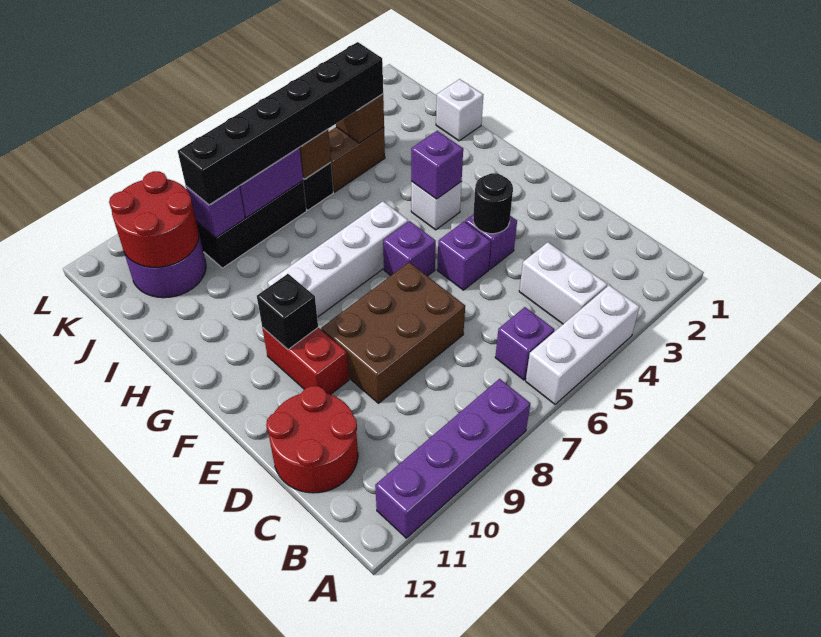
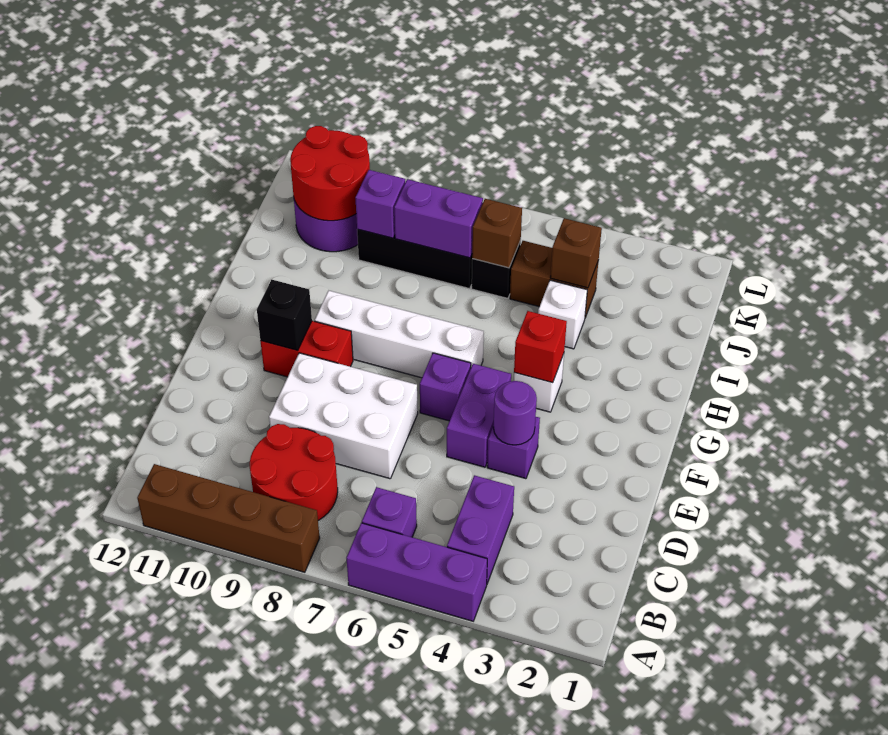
white 1x3 brick [526,285,640,404] -> purple 1x3 brick [346,523,487,621]
purple 1x4 brick [375,379,530,538] -> brown 1x4 brick [137,464,320,572]
white 1x2 brick [519,242,607,324] -> purple 1x2 brick [447,475,514,583]
red 2x2 round brick [266,386,358,493] -> red 2x2 round brick moved to [250,424,338,521]
brown 2x3 brick [321,262,465,403] -> white 2x3 brick [269,353,418,479]
black 1x1 round brick [473,173,513,234] -> purple 1x1 round brick [493,381,537,445]
purple 1x1 brick [437,222,491,290] -> purple 1x2 brick [447,364,511,467]
red 1x2 brick [262,327,349,395] -> red 1x2 brick turned to [261,321,353,377]
purple 1x1 brick [411,131,463,199] -> red 1x1 brick [514,311,567,383]
white 1x1 brick [436,79,483,141] -> white 1x1 brick moved to [538,280,587,349]
black 1x6 brick [178,42,383,205] -> none

